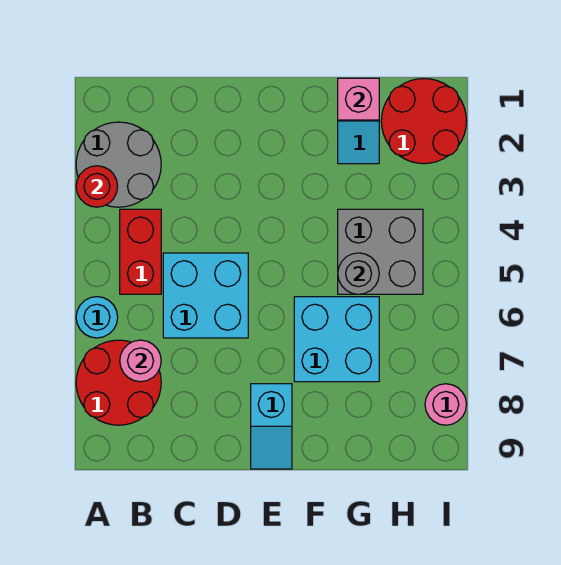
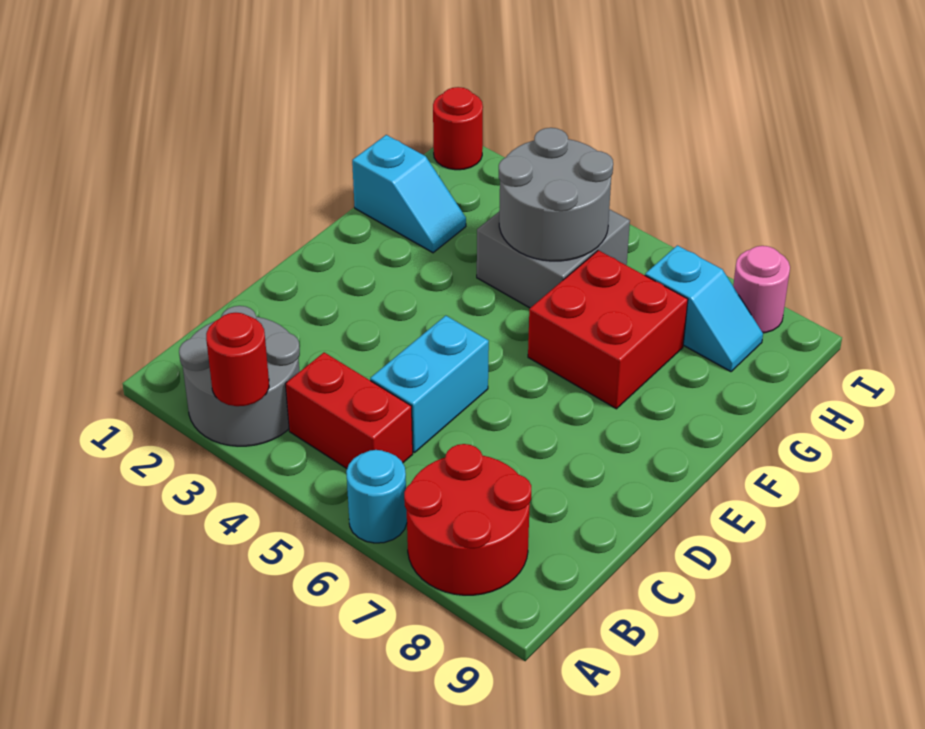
pink 1x1 round brick [120,340,161,382] -> none
cyan 2x2 brick [163,253,248,338] -> cyan 1x2 brick [370,316,489,453]
cyan 1x2 slope [251,384,292,469] -> cyan 1x2 slope moved to [645,245,763,372]
cyan 2x2 brick [294,297,379,382] -> red 2x2 brick [528,250,688,409]
pink 1x1 brick [338,78,379,120] -> none
grey 1x1 round brick [338,253,379,294] -> grey 2x2 round brick [499,128,613,261]
red 2x2 round brick [381,79,466,164] -> red 1x1 round brick [433,87,483,170]

